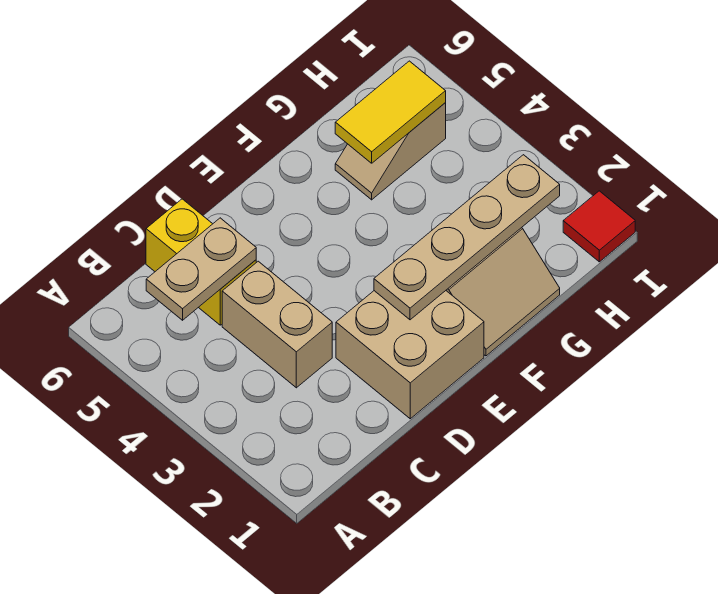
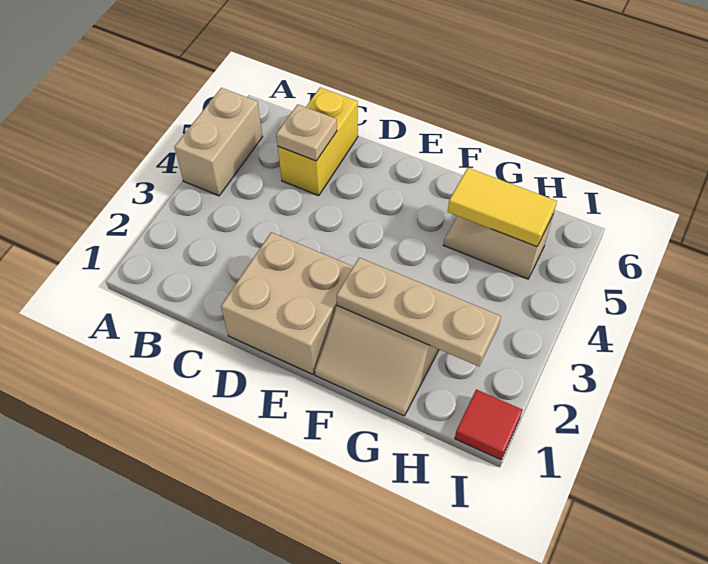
tan 1x2 plate [146,218,256,320] -> tan 1x1 plate [276,104,337,161]
tan 1x2 brick [222,261,332,388] -> tan 1x2 brick moved to [174,88,263,196]
tan 1x4 plate [374,155,560,320] -> tan 1x3 plate [336,258,501,366]

